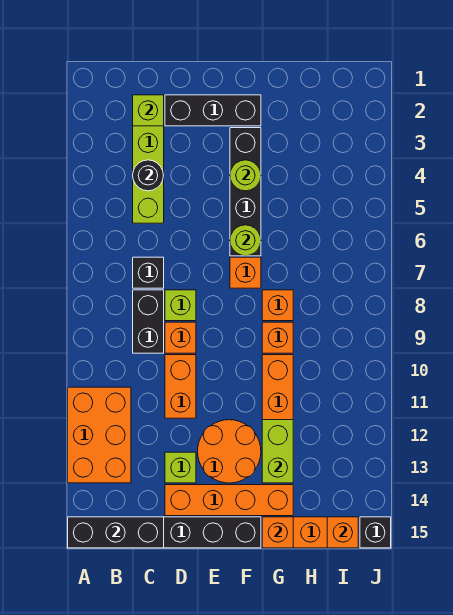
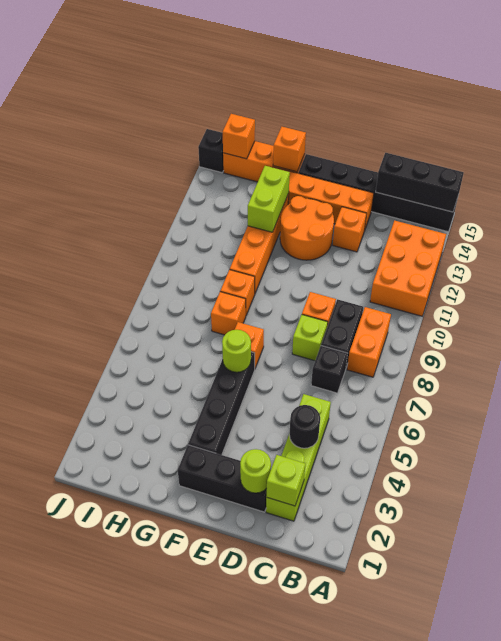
orange 1x2 brick [165,355,196,418] -> orange 1x2 brick moved to [347,307,391,377]
lime 1x1 brick [165,452,196,483] -> orange 1x1 brick [333,207,367,252]
lime 1x1 round brick [230,160,261,191] -> lime 1x1 round brick moved to [240,449,271,493]

